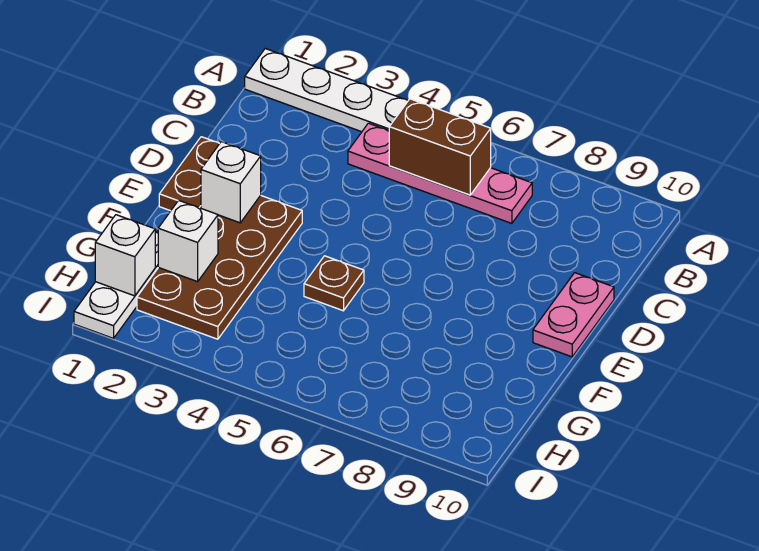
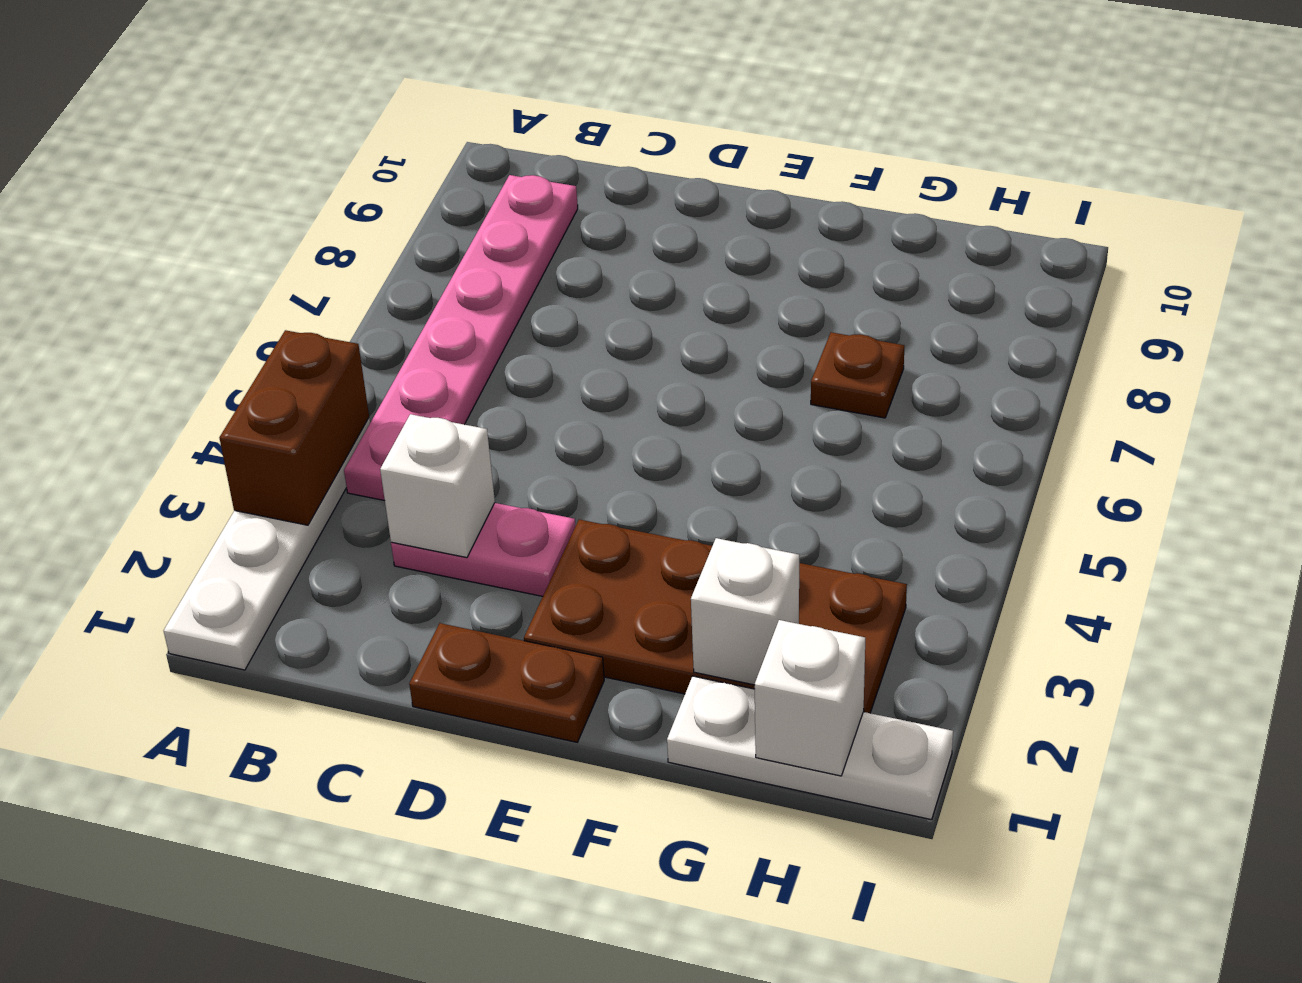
pink 1x4 plate [348,123,532,223] -> pink 1x6 plate [344,175,578,501]
brown 1x2 brick [389,99,491,195] -> brown 1x2 brick moved to [219,330,369,525]
pink 1x2 plate [533,273,614,357] -> pink 1x2 plate moved to [391,503,576,596]
white 1x1 brick [201,142,261,223] -> white 1x1 brick moved to [380,414,495,558]
brown 1x1 plate [304,256,364,311] -> brown 1x1 plate moved to [811,332,904,418]

